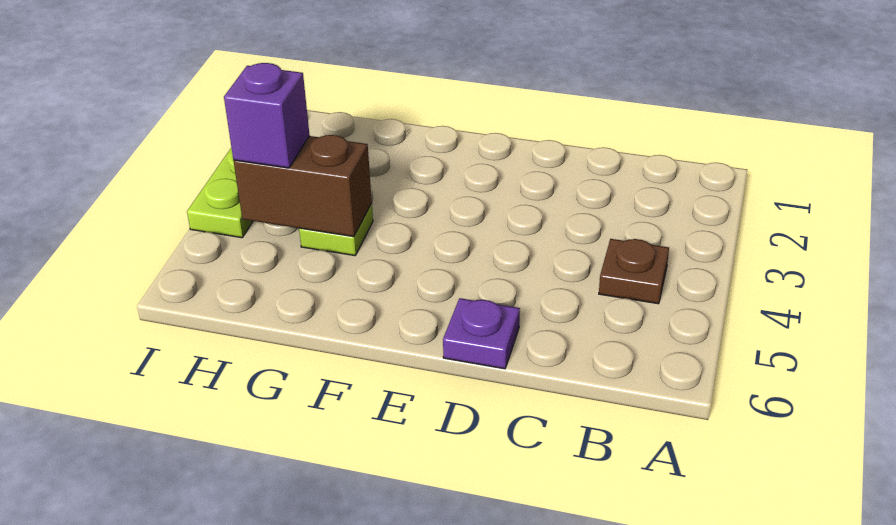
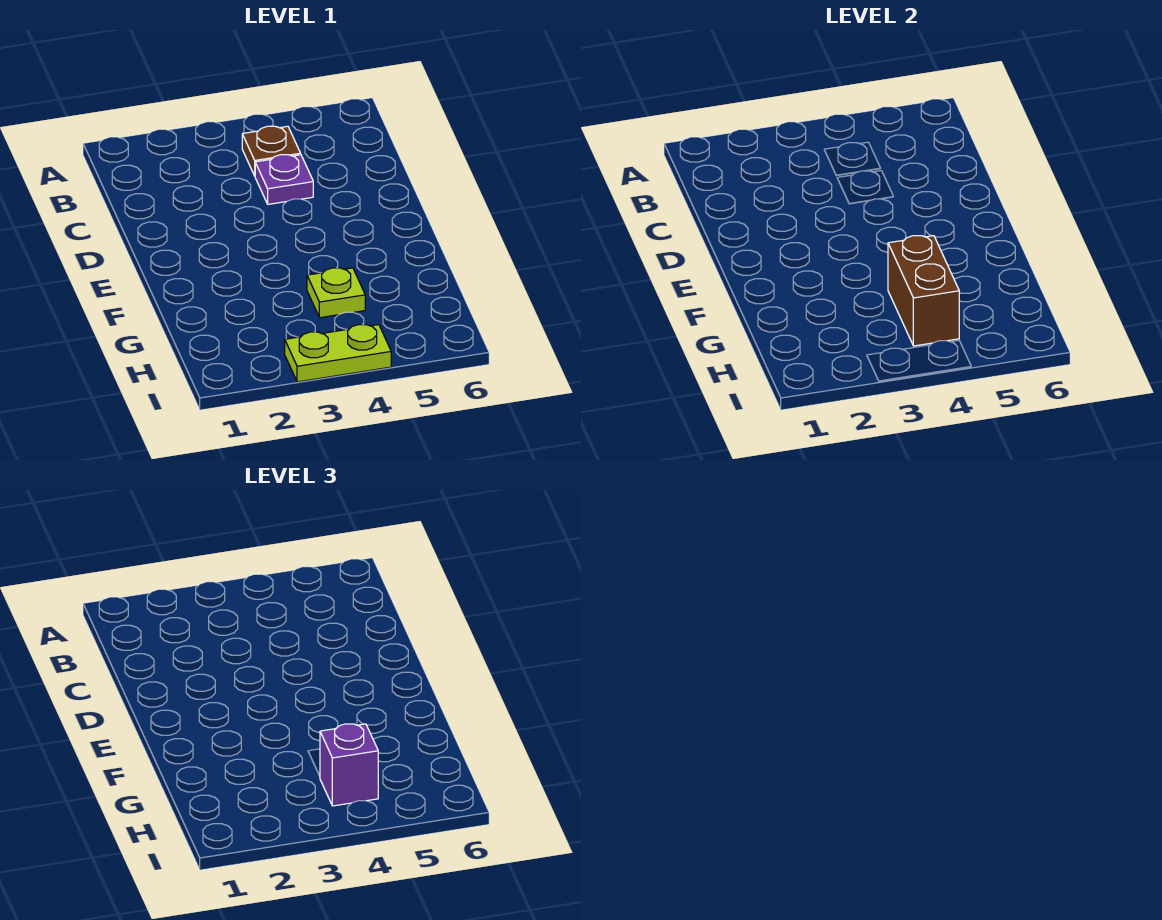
purple 1x1 plate [443,298,520,369] -> purple 1x1 plate moved to [255,155,313,204]

